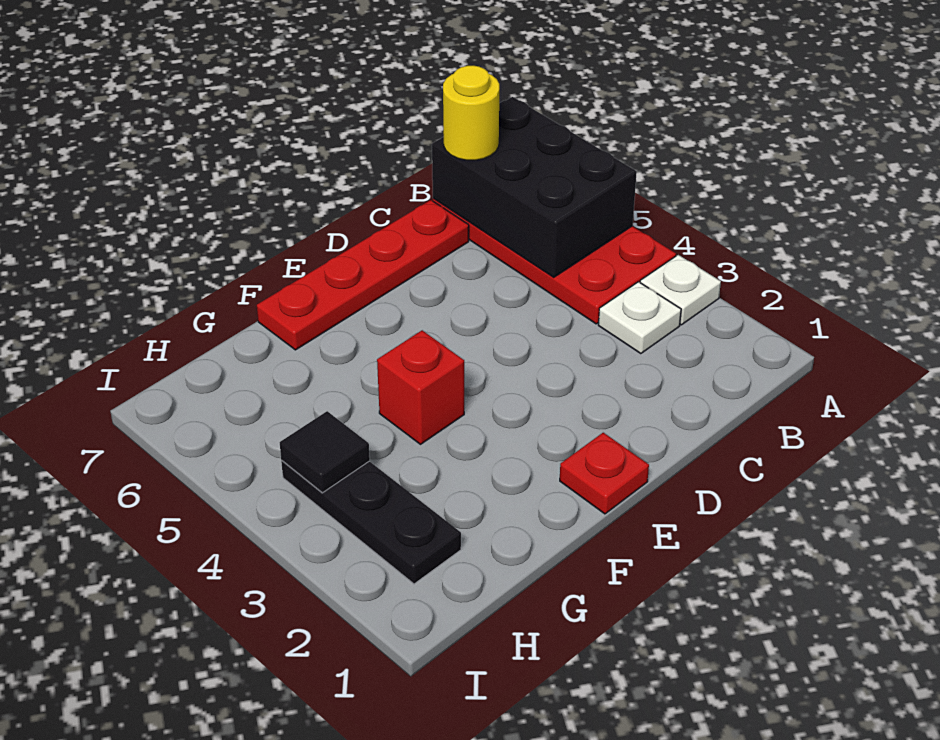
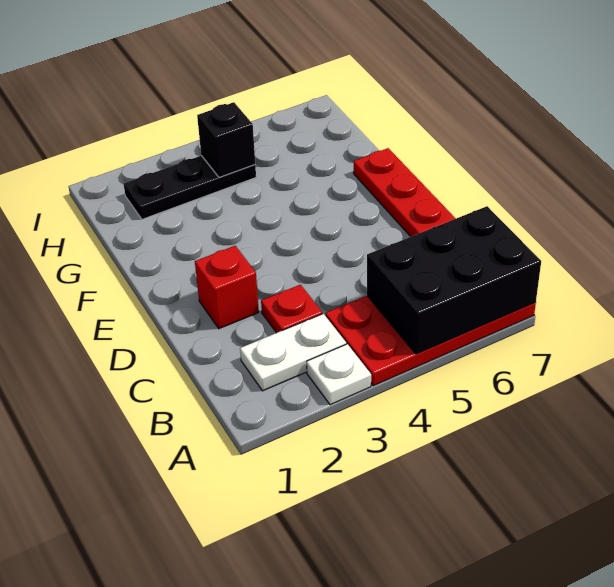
white 1x1 plate [598,282,681,354] -> white 1x2 plate [240,314,346,391]
yellow 1x1 round brick [443,66,499,160] -> none
red 1x1 plate [560,433,649,514] -> red 1x1 plate moved to [261,285,322,333]
red 1x1 brick [377,330,464,444] -> red 1x1 brick moved to [195,246,259,329]
black 1x1 tile [280,411,370,493] -> black 1x1 brick [197,102,255,178]

